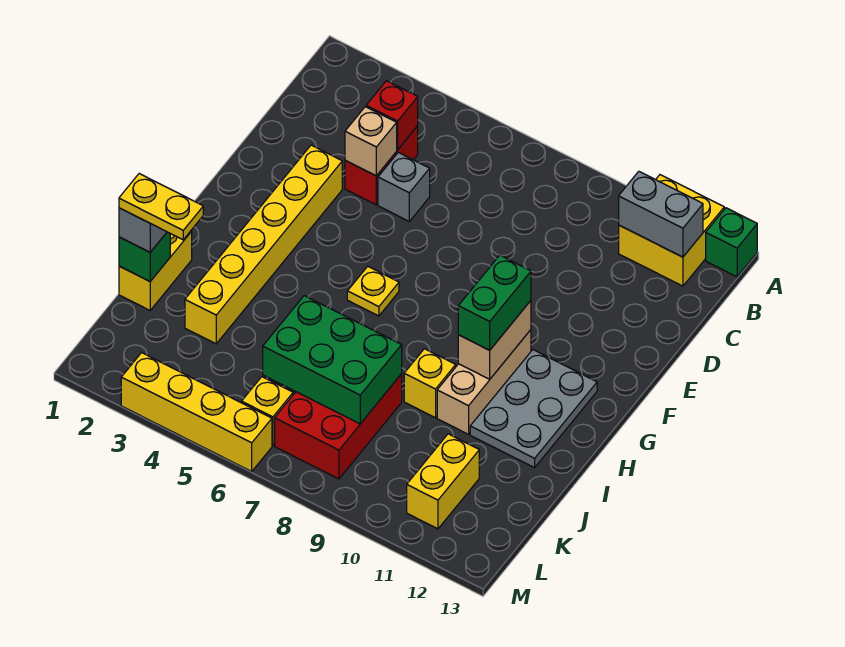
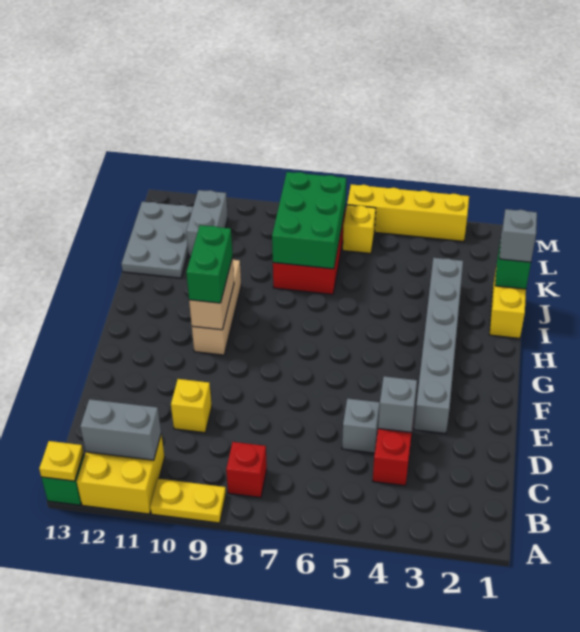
red 1x1 brick [366,81,418,150] -> red 1x1 brick moved to [226,442,267,498]
tan 1x1 brick [345,107,397,176] -> grey 1x1 brick [378,376,417,432]
yellow 1x6 brick [185,145,342,344] -> grey 1x6 brick [414,258,463,434]
yellow 1x1 plate [347,266,399,316] -> yellow 1x1 plate moved to [39,441,84,481]
grey 2x3 plate [470,350,597,468] -> grey 2x3 plate moved to [121,202,193,278]
yellow 1x1 brick [404,349,456,418] -> yellow 1x1 brick moved to [171,379,212,433]
yellow 1x2 plate [119,174,203,240] -> yellow 1x2 plate moved to [150,479,226,523]
green 2x3 brick [263,296,402,424] -> green 2x3 brick turned to [272,172,346,269]
yellow 1x2 brick [407,434,479,529] -> grey 1x2 brick [186,190,228,257]

